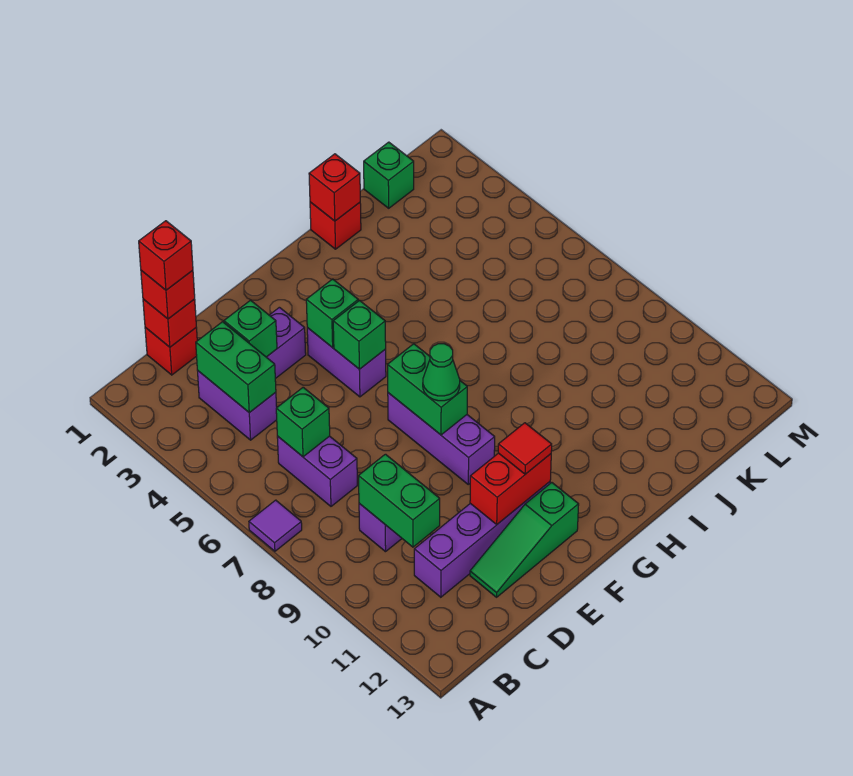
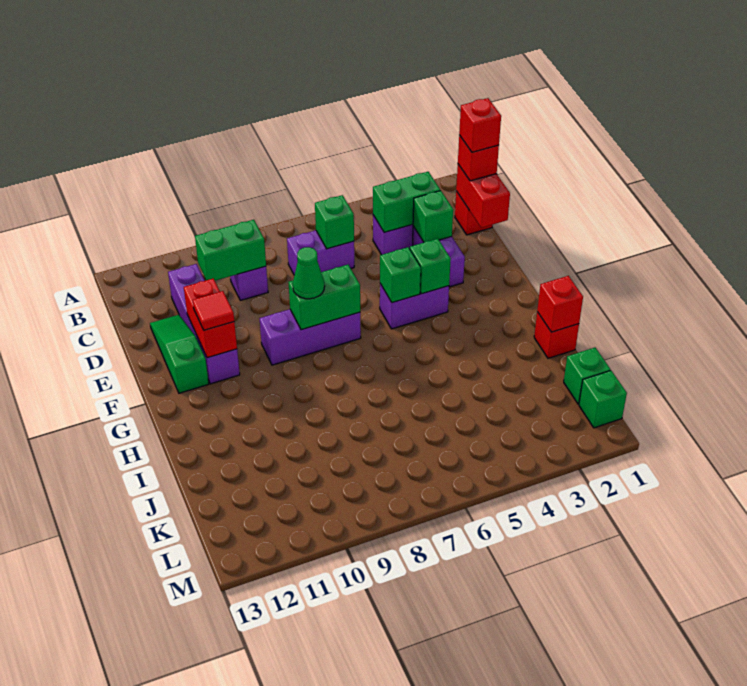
purple 1x1 tile [249,500,302,551] -> none
red 1x1 brick [143,299,196,347] -> red 1x2 brick [456,164,510,228]
none -> green 1x1 brick [579,370,627,428]

